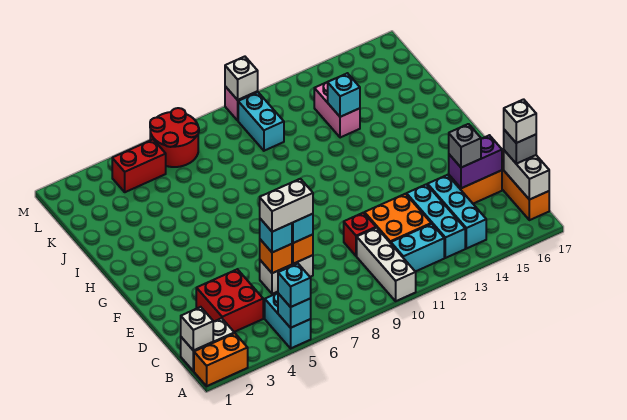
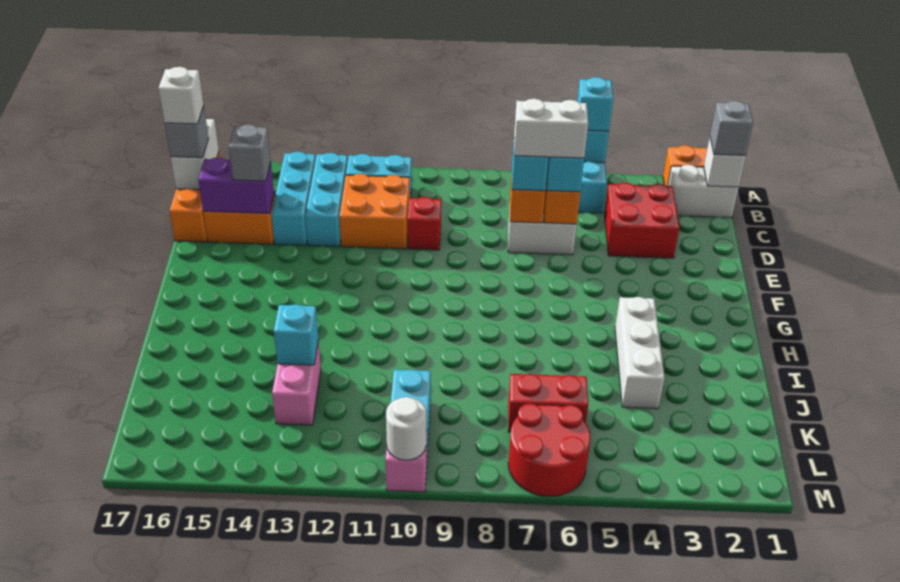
white 1x3 brick [357,228,416,301] -> white 1x3 brick moved to [615,297,665,409]
none -> grey 1x1 brick [710,101,753,155]
red 1x2 brick [112,140,166,192] -> red 1x2 brick moved to [508,374,588,432]
white 1x1 brick [225,57,258,100] -> white 1x1 round brick [386,397,426,460]

